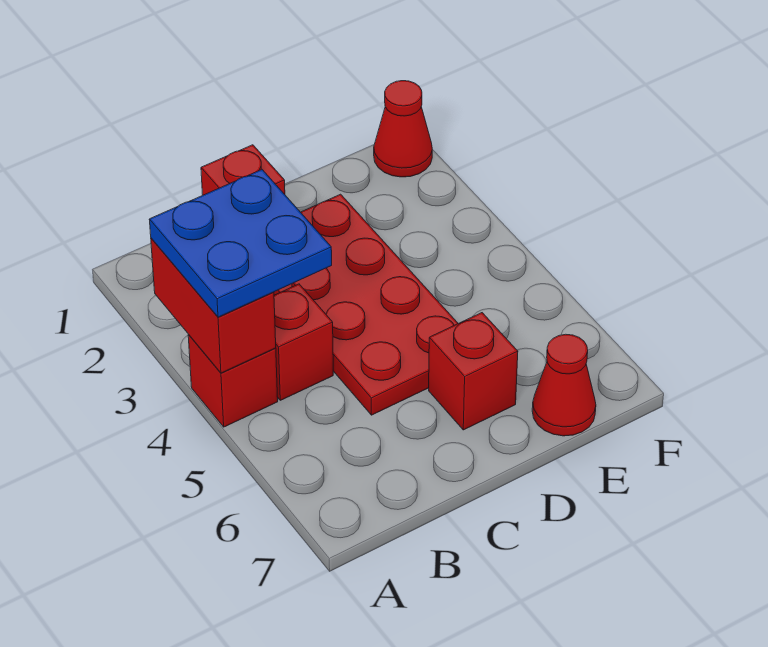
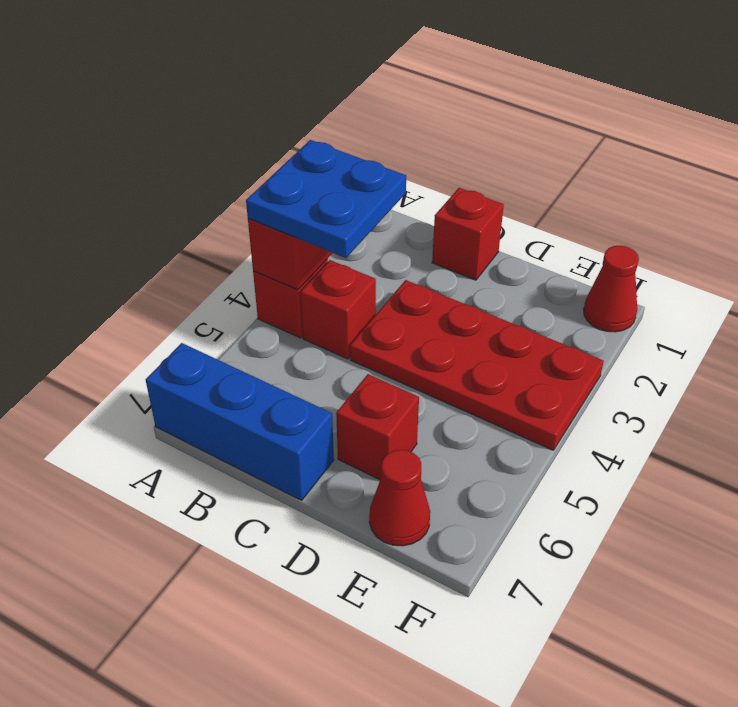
none -> blue 1x3 brick [146,343,334,500]
red 2x4 plate [274,194,458,415] -> red 2x4 plate turned to [350,280,604,450]

